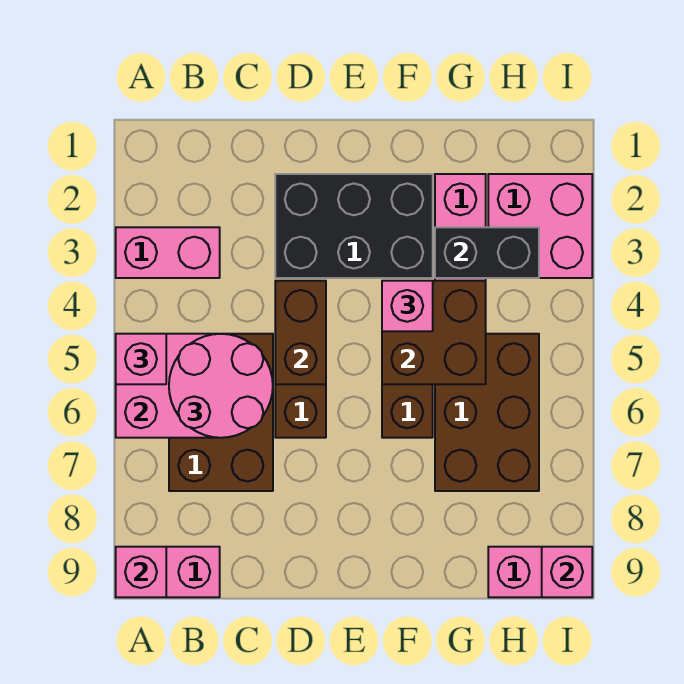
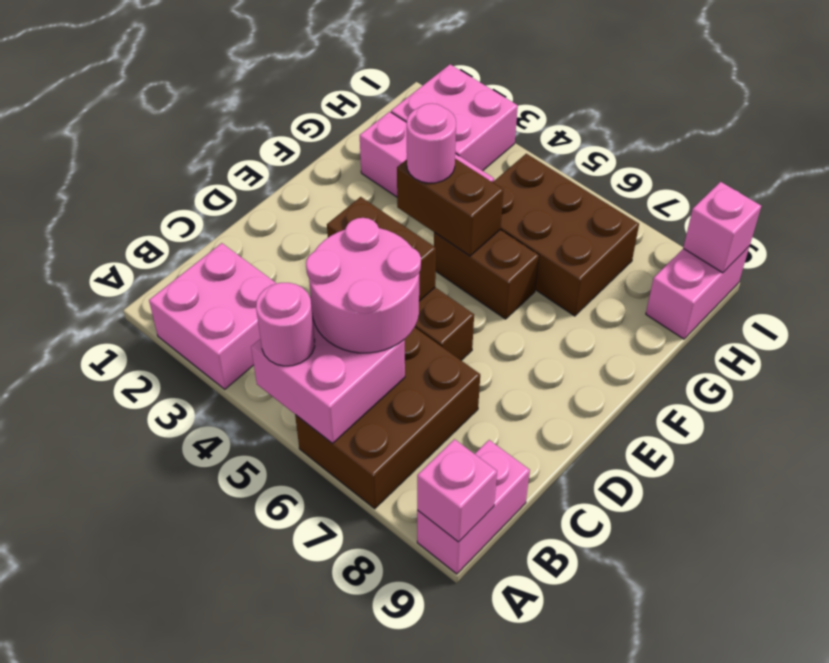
pink 1x2 brick [116,227,220,278] -> pink 2x2 brick [149,243,277,389]
pink 1x1 brick [116,334,166,384] -> pink 1x1 round brick [256,283,315,366]
brown 2x3 brick [169,334,273,491] -> brown 2x3 brick turned to [295,327,480,509]
black 2x3 brick [275,174,433,278] -> none
brown 2x2 brick [382,281,486,384] -> brown 1x2 brick [397,159,503,256]
pink 1x1 brick [382,281,433,331] -> pink 1x1 round brick [407,103,456,183]
black 1x2 brick [435,227,539,278] -> none

